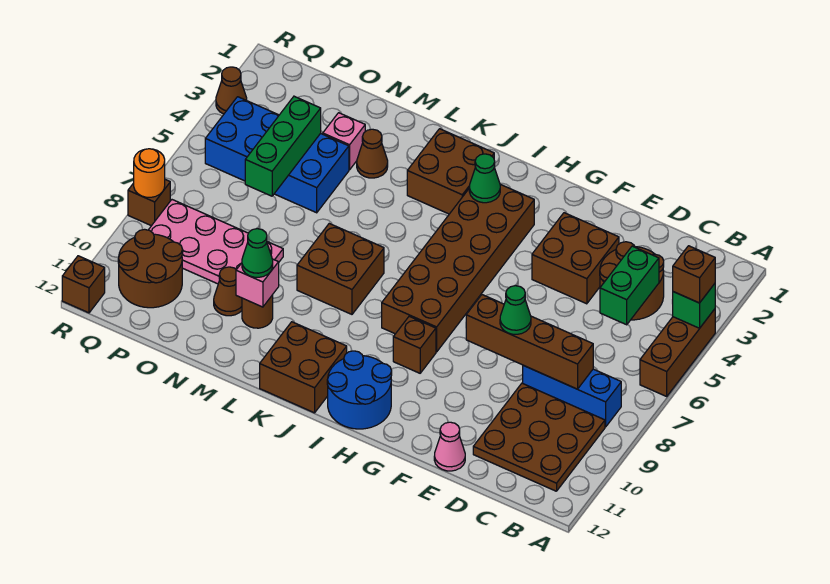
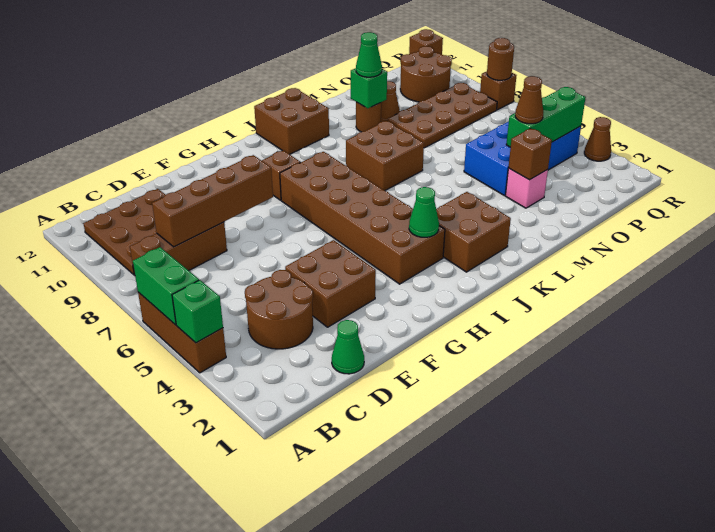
brown 1x1 brick [673,246,715,303] -> brown 1x1 brick moved to [508,128,552,180]
blue 1x3 brick [523,365,621,427] -> brown 1x3 brick [130,222,227,275]
green 1x2 brick [600,246,659,325] -> green 1x2 brick moved to [133,247,199,325]
green 1x1 cone [500,286,531,334] -> green 1x1 cone moved to [332,320,364,374]
pink 1x1 cone [434,422,465,471] -> none
blue 2x2 round brick [327,351,392,429] -> none
brown 1x1 cone [357,129,388,178] -> brown 1x1 cone moved to [515,76,543,124]
pink 1x1 brick [236,259,279,307] -> green 1x1 brick [351,68,387,108]
pink 2x4 plate [149,200,283,284] -> brown 2x4 plate [388,83,497,148]
green 1x3 brick [245,96,321,196] -> green 1x3 brick turned to [506,87,586,147]
orange 1x1 round brick [134,149,165,197] -> brown 1x1 round brick [487,38,514,80]

